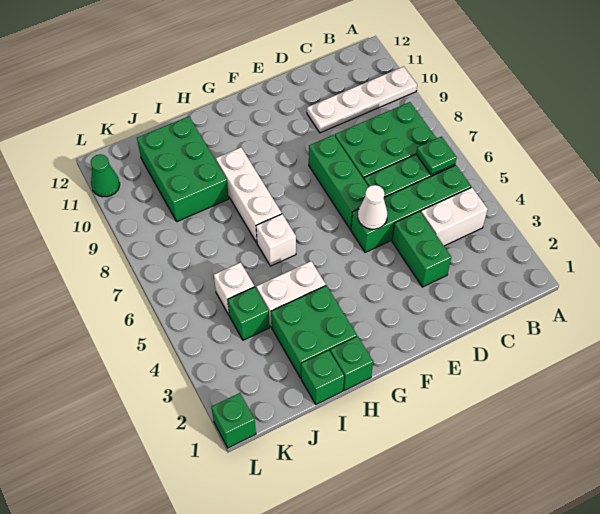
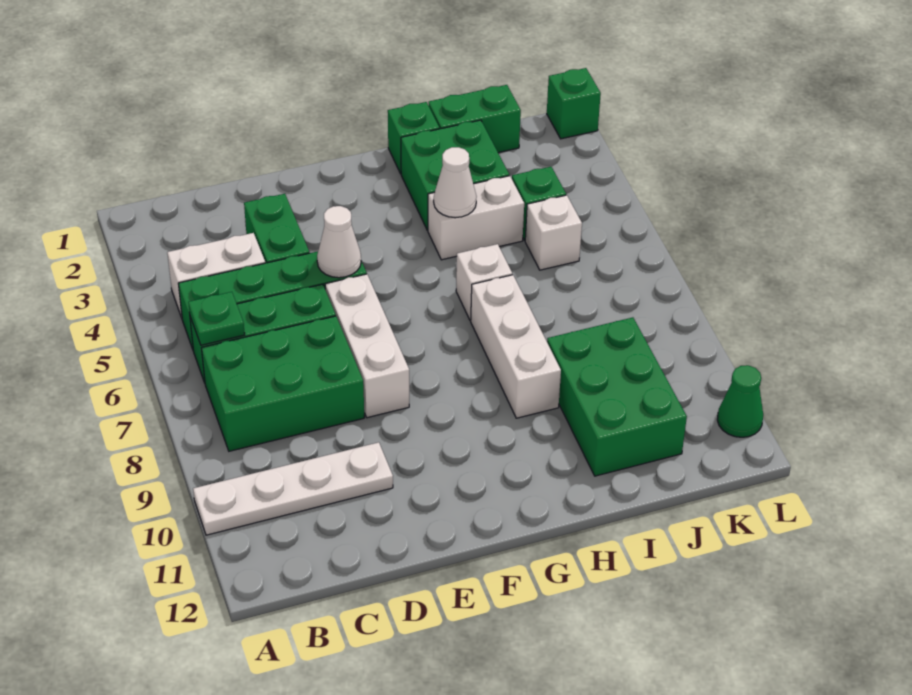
green 1x3 brick [309,135,369,230] -> white 1x3 brick [325,274,409,418]
none -> white 1x1 cone [434,147,476,218]
green 1x1 brick [301,350,344,404] -> green 1x2 brick [429,85,521,153]

